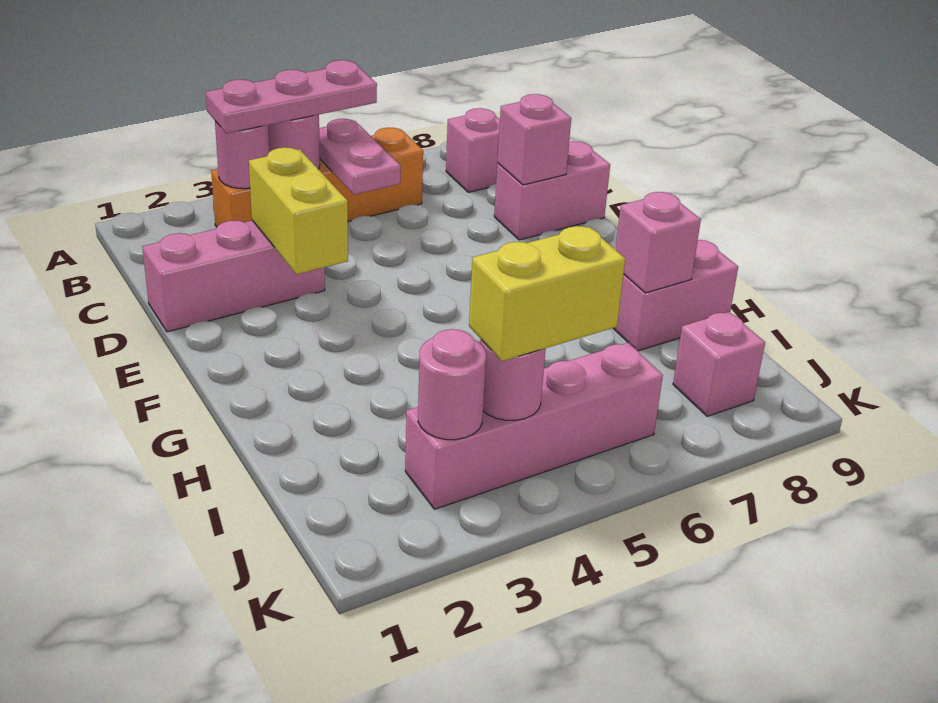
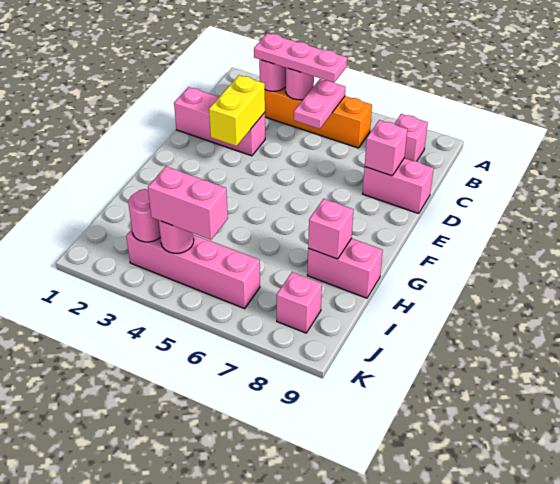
yellow 1x2 brick [469,226,625,361] -> pink 1x2 brick [148,166,228,240]

